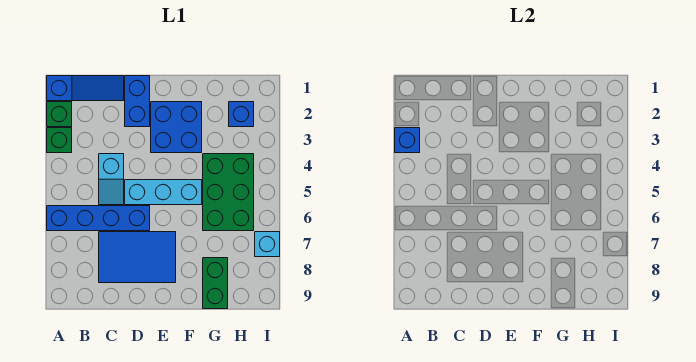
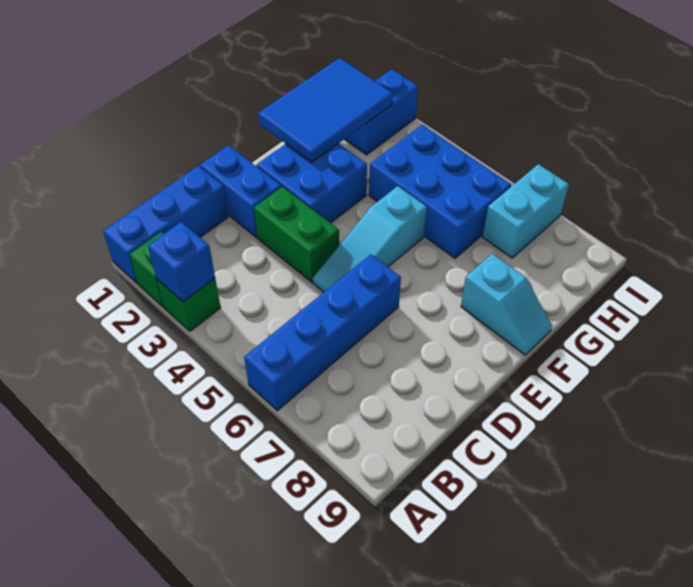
blue 1x3 slope [47,76,124,101] -> blue 1x3 brick [103,166,228,283]
cyan 1x2 slope [99,154,124,205] -> cyan 1x2 slope moved to [461,254,552,355]
blue 2x3 tile [99,232,176,283] -> blue 2x3 tile moved to [258,58,393,163]
cyan 1x3 brick [125,180,202,205] -> cyan 1x3 slope [313,186,427,292]
green 2x3 brick [203,154,254,231] -> blue 2x3 brick [369,125,511,258]
green 1x2 brick [203,258,228,309] -> green 1x2 brick moved to [254,187,339,282]
blue 1x1 brick [229,102,254,127] -> blue 1x2 brick [345,69,418,155]
cyan 1x1 brick [255,232,280,257] -> cyan 1x2 brick [483,164,569,258]

